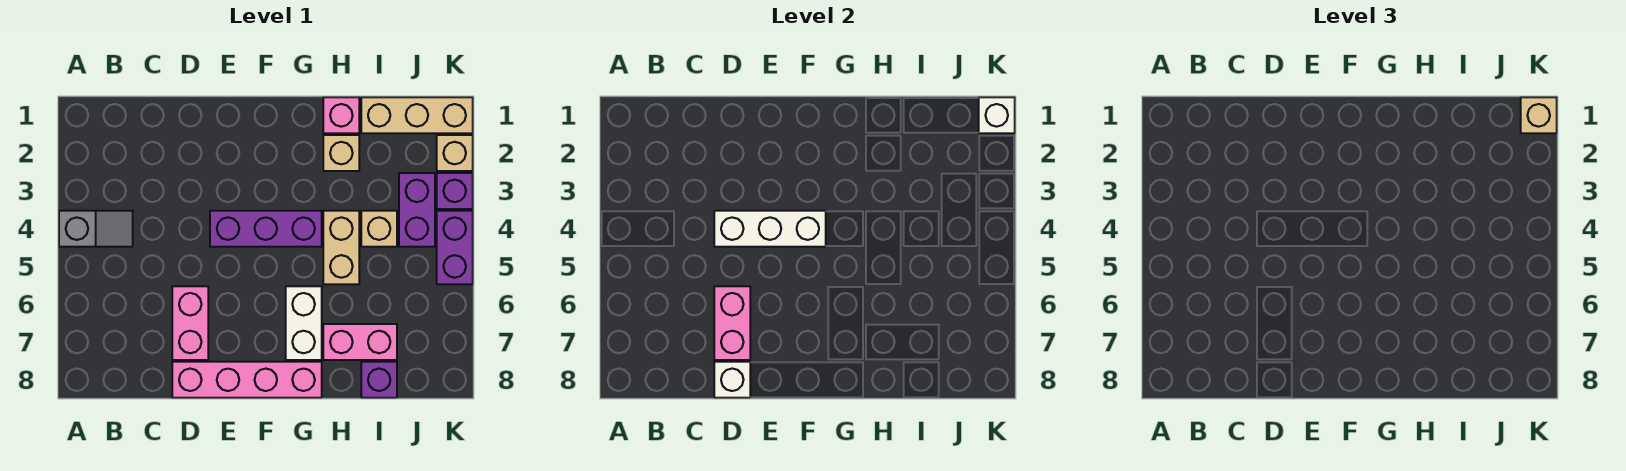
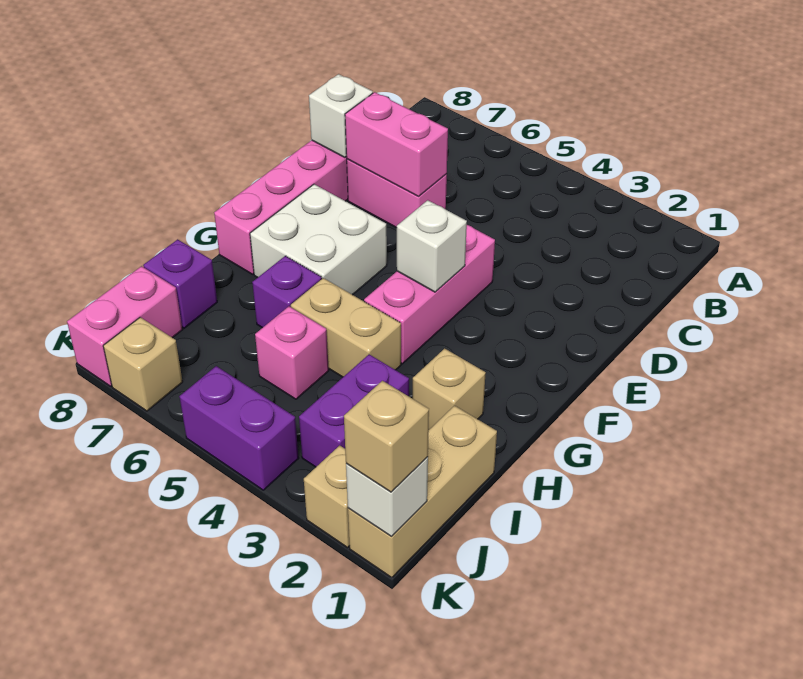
grey 1x2 slope [59,211,133,247] -> none
white 1x3 brick [714,211,826,247] -> white 1x1 brick [397,200,467,292]
purple 1x3 brick [210,211,322,247] -> pink 1x3 brick [364,225,495,364]
white 1x2 brick [286,286,322,360] -> white 2x2 brick [250,184,387,295]
pink 1x1 brick [323,97,359,133] -> pink 1x1 brick moved to [255,306,329,399]
pink 1x2 brick [323,324,397,360] -> pink 1x2 brick moved to [67,266,182,386]
tan 1x1 brick [361,211,397,247] -> tan 1x1 brick moved to [103,317,183,411]
purple 1x2 brick [399,173,435,247] -> purple 1x2 brick turned to [299,354,409,467]
purple 1x1 brick [437,173,473,209] -> purple 1x1 brick moved to [252,256,322,328]

